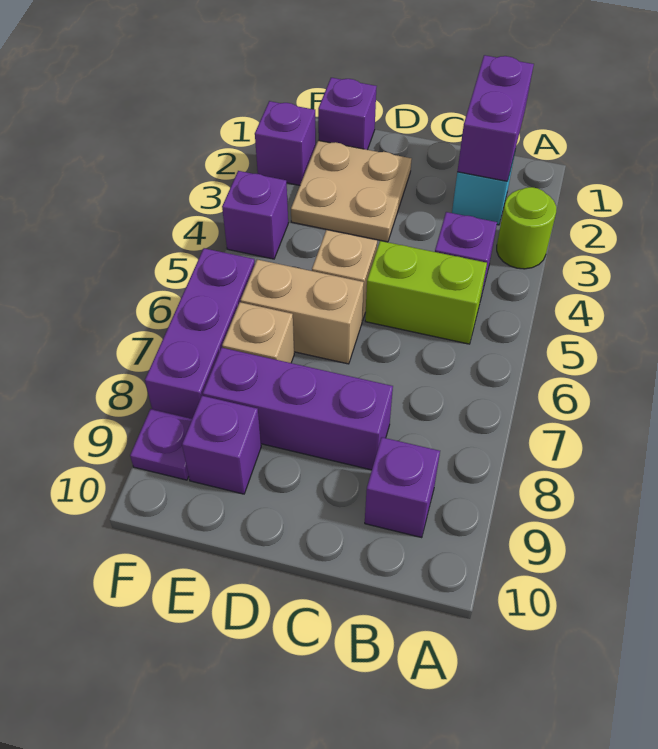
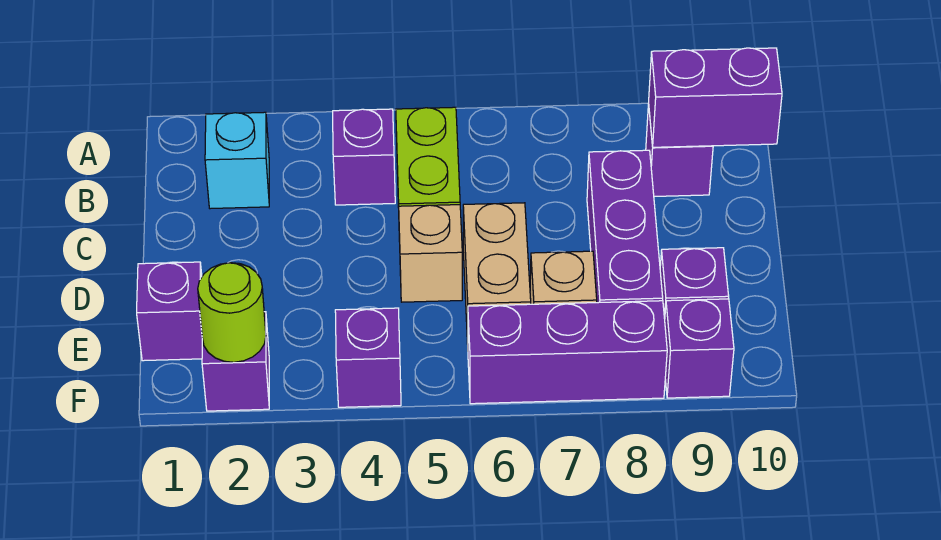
lime 1x1 round brick [497,187,556,269] -> lime 1x1 round brick moved to [198,263,266,362]
purple 1x2 brick [457,55,534,181] -> purple 1x2 brick moved to [649,48,782,147]
tan 2x2 plate [291,140,411,242] -> none
purple 1x1 plate [130,409,192,480] -> purple 1x1 brick [665,299,734,398]

